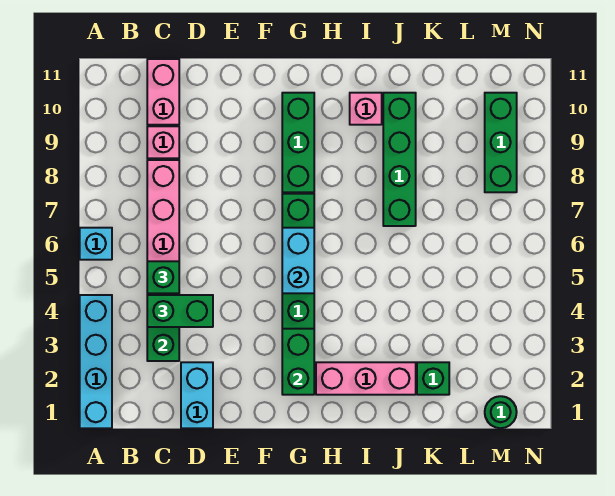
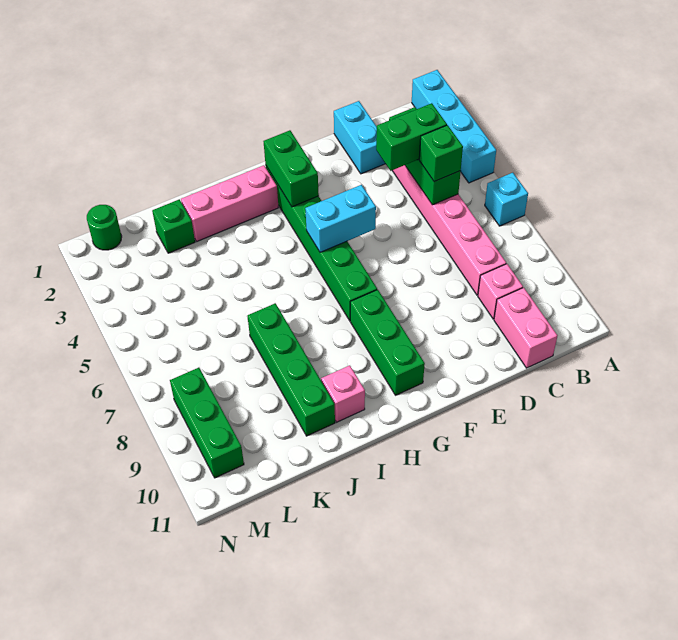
cyan 1x2 brick [282,228,314,293] -> cyan 1x2 brick turned to [305,185,376,252]

